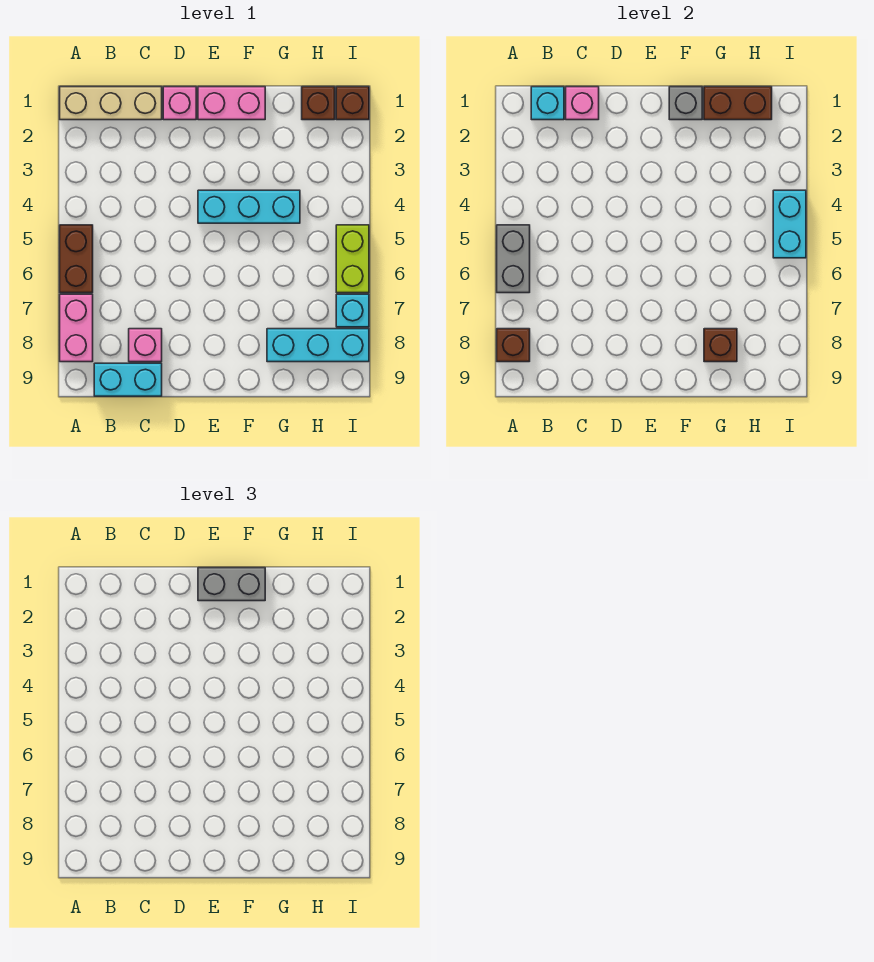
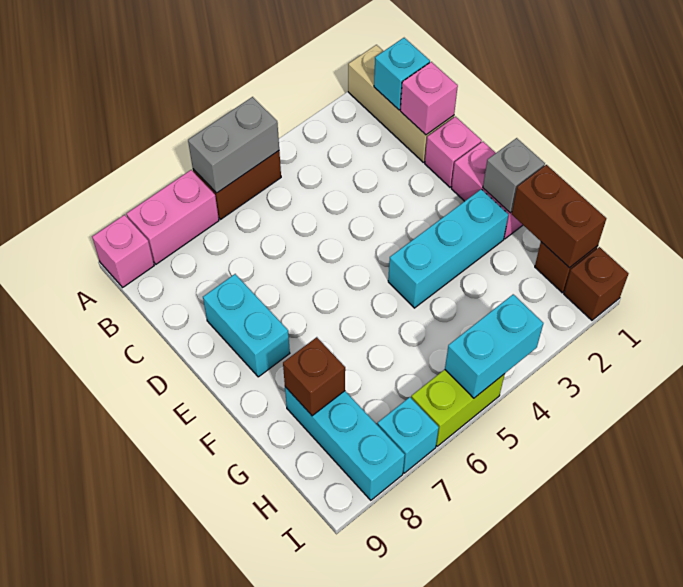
brown 1x1 brick [497,329,530,362] -> none
cyan 1x2 brick [94,363,162,396] -> cyan 1x2 brick moved to [203,274,290,377]
pink 1x1 brick [129,329,162,362] -> pink 1x1 brick moved to [92,215,154,287]
grey 1x2 brick [198,568,265,601] -> none
cyan 1x3 brick [198,190,300,223] -> cyan 1x3 brick turned to [388,189,508,308]

